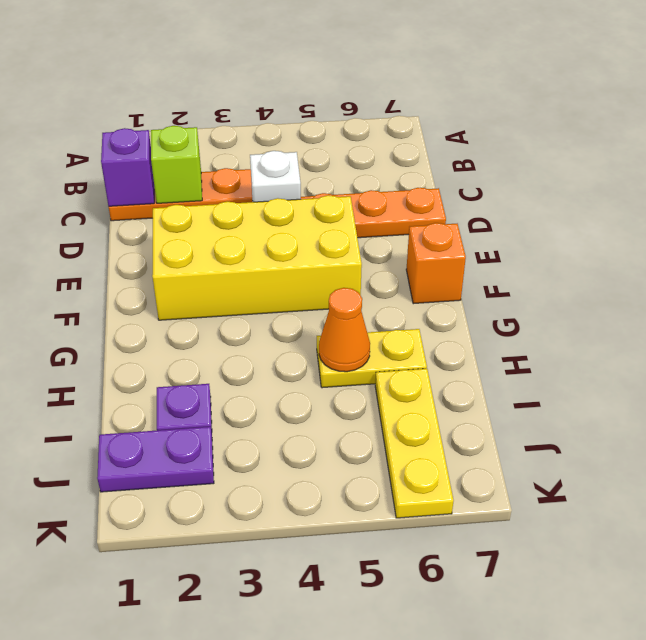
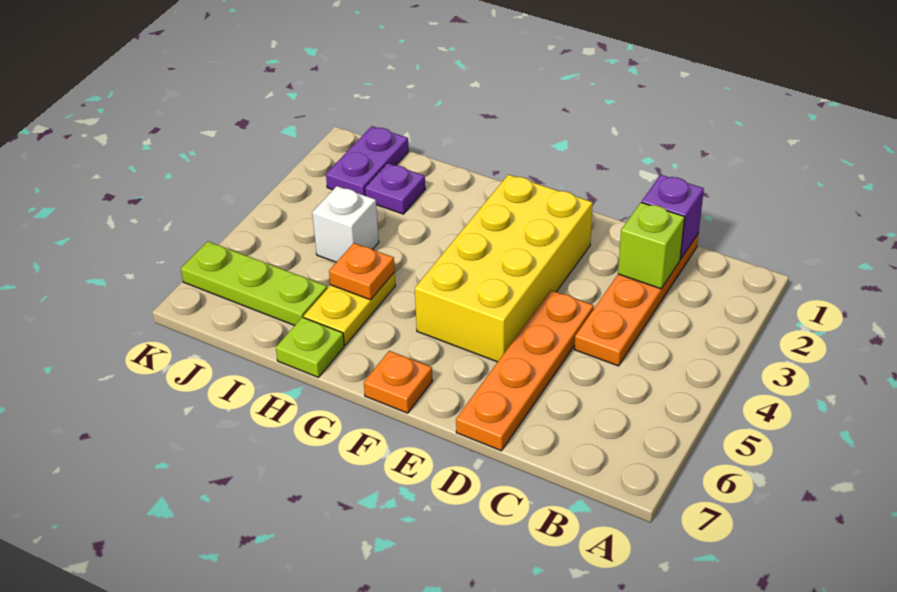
white 1x1 brick [250,151,301,202] -> white 1x1 brick moved to [312,186,379,262]
orange 1x1 brick [406,223,466,304] -> orange 1x1 plate [364,351,432,413]
orange 1x1 cone [319,288,370,372] -> orange 1x1 plate [329,243,395,300]
none -> lime 1x1 plate [276,317,344,377]
yellow 1x3 plate [375,369,454,518] -> lime 1x3 plate [181,241,327,325]

